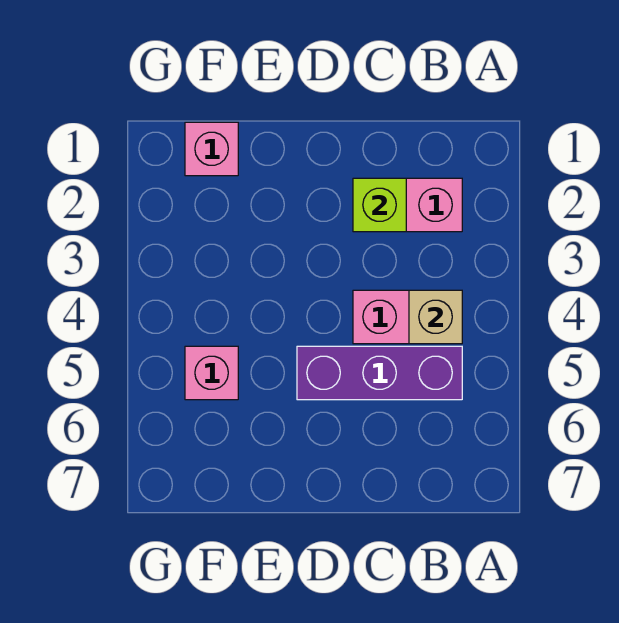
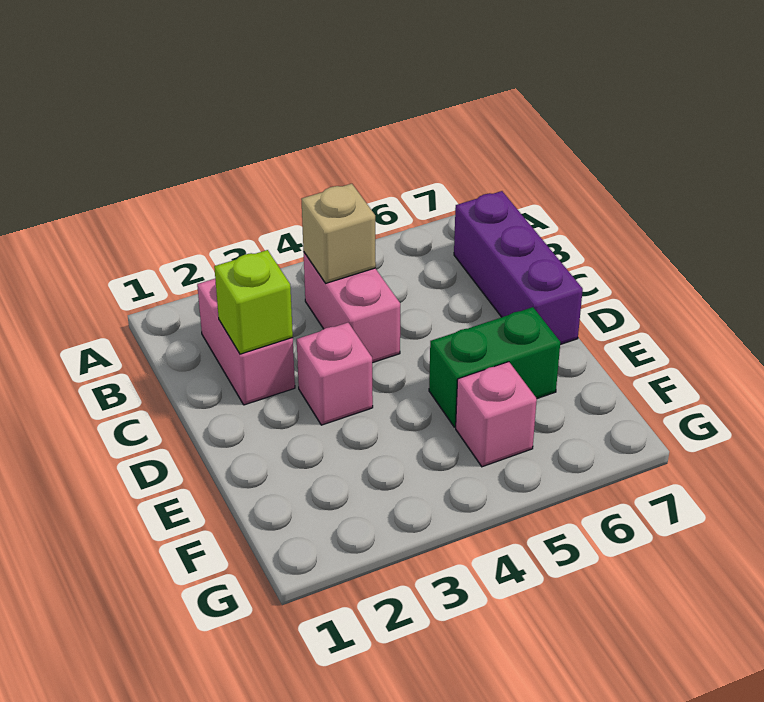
purple 1x3 brick [297,346,462,400] -> purple 1x3 brick moved to [454,191,583,345]
none -> green 1x2 brick [429,307,560,427]
pink 1x1 brick [185,122,238,176] -> pink 1x1 brick moved to [297,323,373,425]

